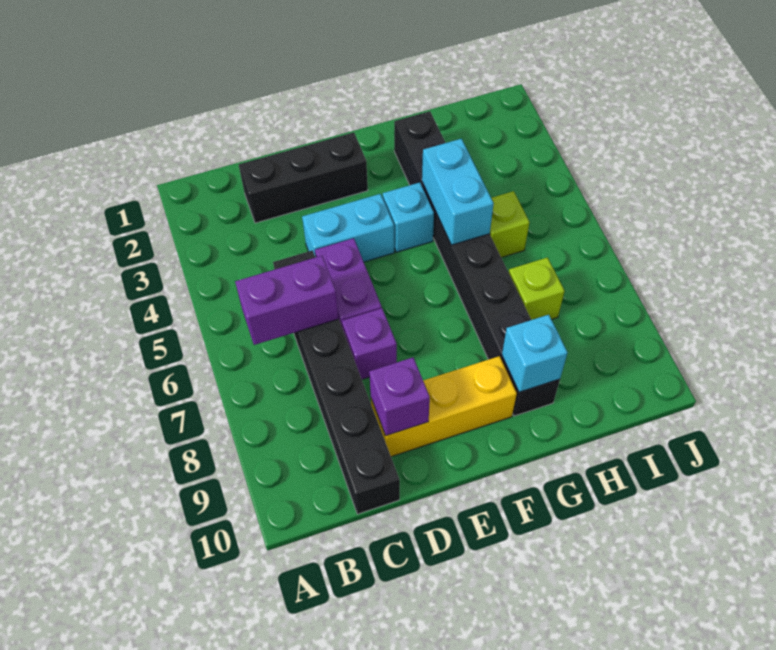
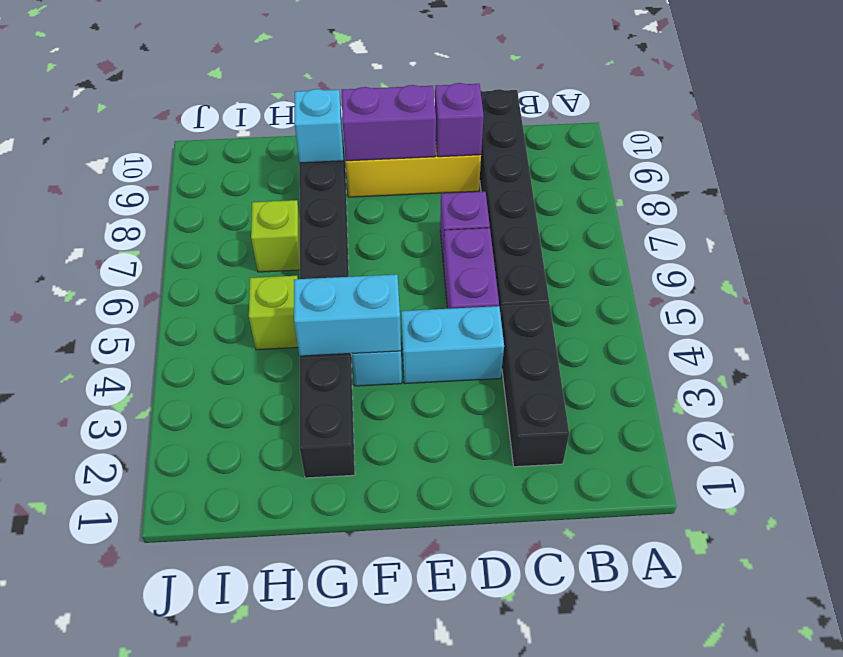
purple 1x2 brick [235,256,339,345] -> purple 1x2 brick moved to [342,85,436,161]
black 1x3 brick [239,132,368,223] -> black 1x3 brick turned to [501,304,569,467]
cyan 1x2 brick [422,139,494,245] -> cyan 1x2 brick turned to [294,274,401,356]

